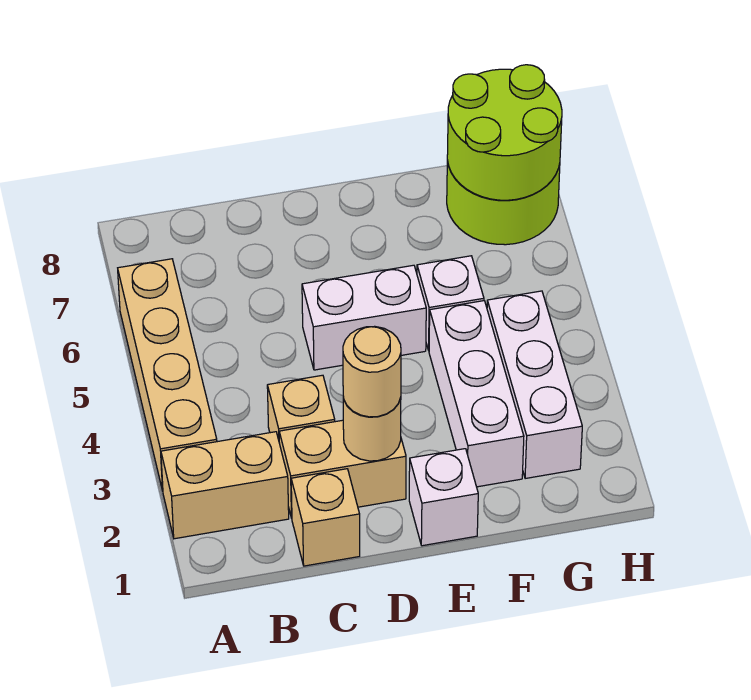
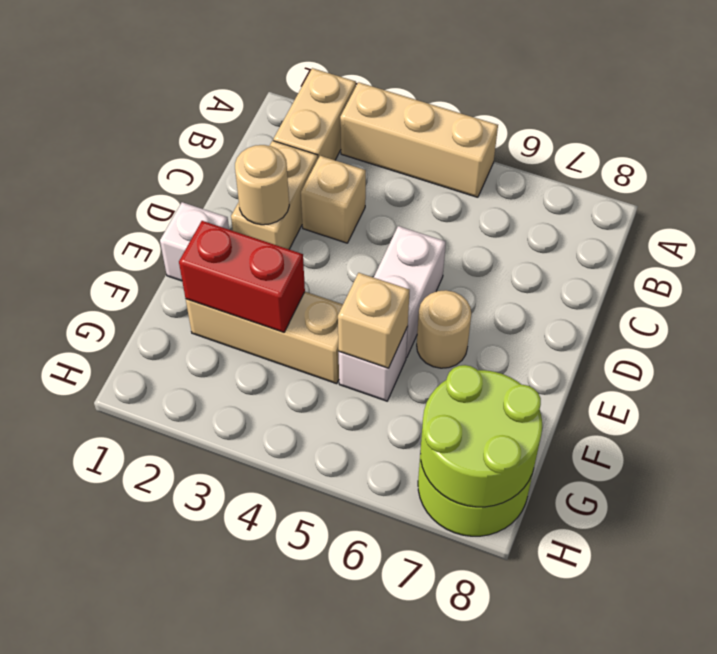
tan 1x4 brick [118,259,217,491] -> tan 1x3 brick [340,82,498,197]
tan 1x1 brick [291,469,360,566] -> tan 1x1 brick moved to [338,273,410,368]
tan 1x1 round brick [343,326,401,417] -> tan 1x1 round brick moved to [417,290,471,368]
white 1x3 brick [429,301,524,487] -> tan 1x3 brick [186,292,343,384]
none -> red 1x2 brick [179,221,305,332]
white 1x3 brick [487,291,582,479] -> none

